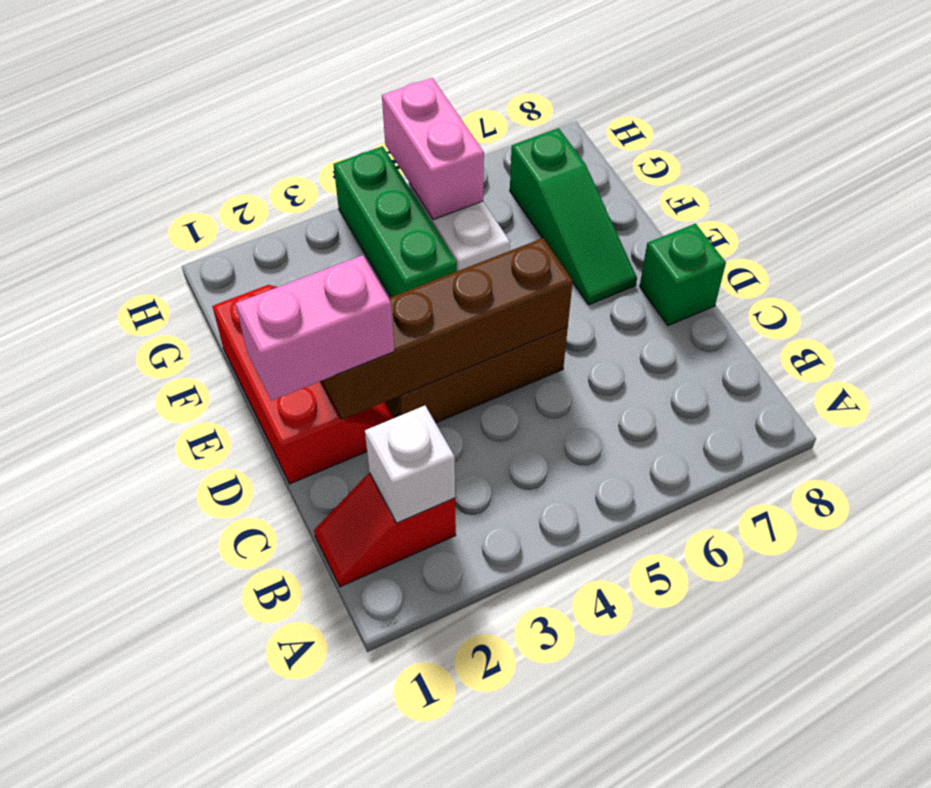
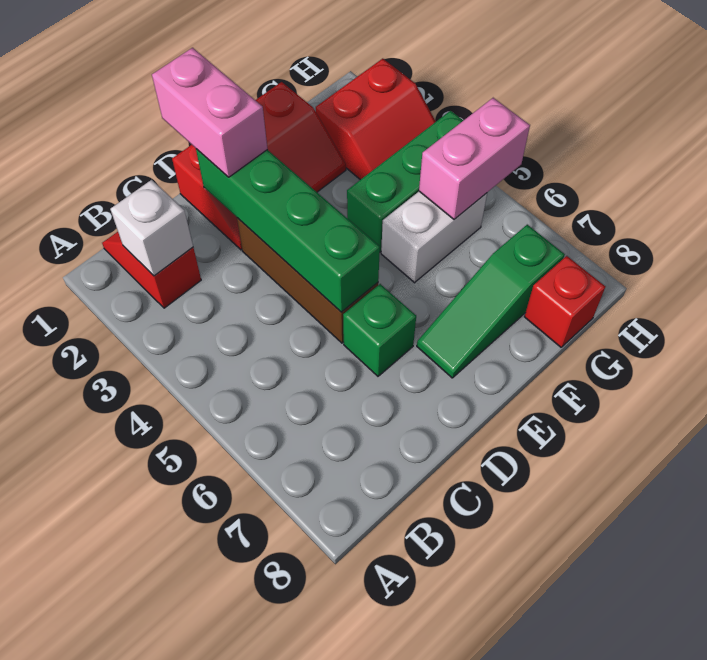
brown 1x4 brick [321,238,573,419] -> green 1x4 brick [196,149,380,312]
green 1x1 brick [640,224,726,326] -> green 1x1 brick moved to [343,284,416,376]
none -> red 2x2 slope [316,59,436,180]
none -> red 1x1 brick [524,256,606,347]

